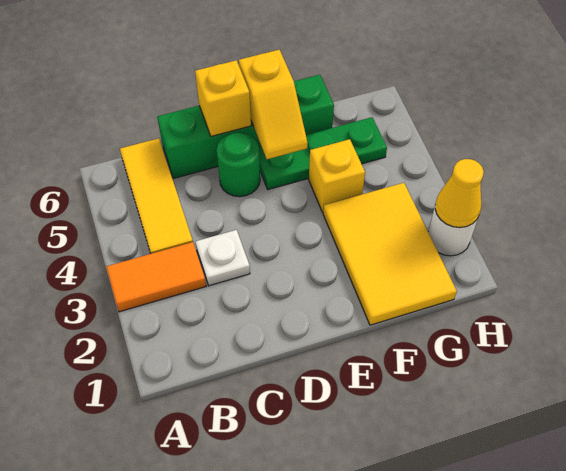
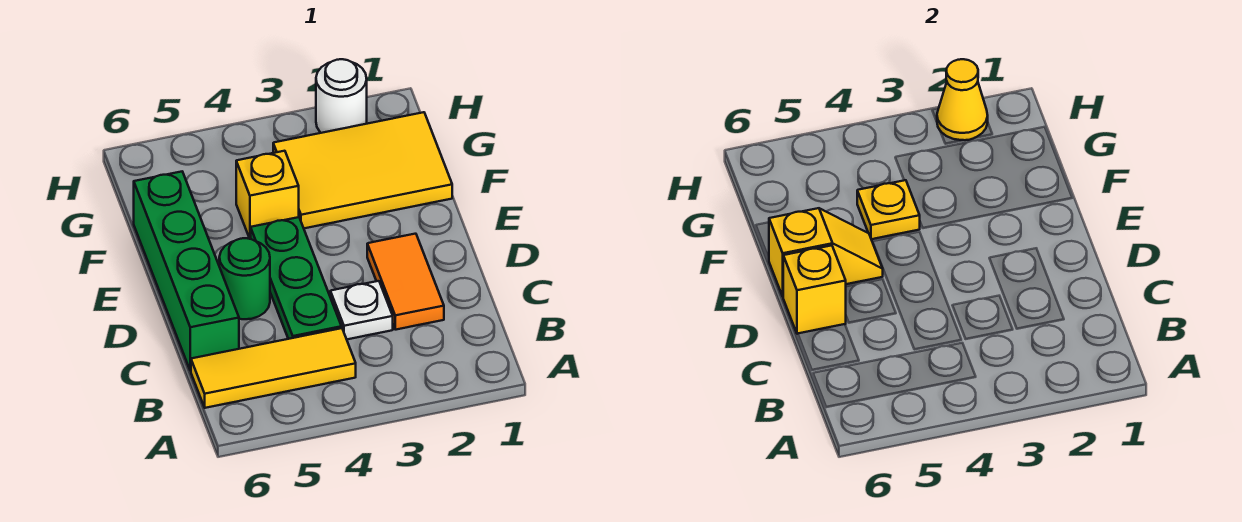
orange 1x2 tile [106,242,206,312] -> orange 1x2 tile moved to [367,234,444,330]
green 1x3 plate [259,117,387,190] -> green 1x3 plate moved to [251,217,342,339]
none -> yellow 1x1 plate [857,180,920,239]

